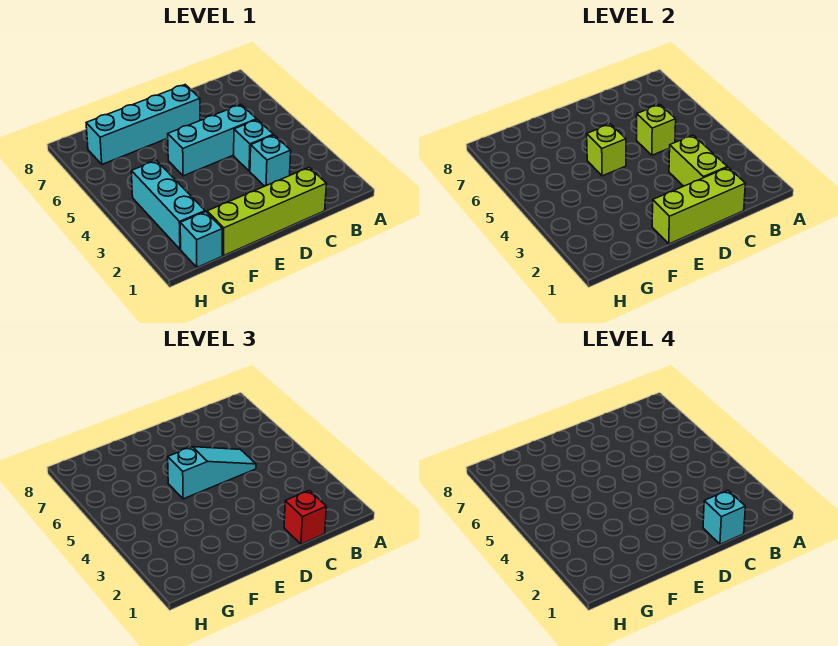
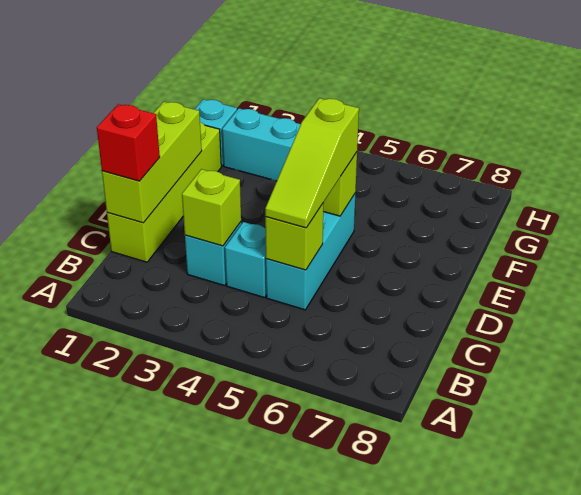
cyan 1x1 brick [703,491,745,544] -> none
lime 1x2 brick [669,135,727,186] -> lime 1x1 brick [182,169,241,246]
cyan 1x3 slope [168,447,256,499] -> lime 1x3 slope [265,98,359,228]
cyan 1x4 brick [86,85,200,164] -> none

